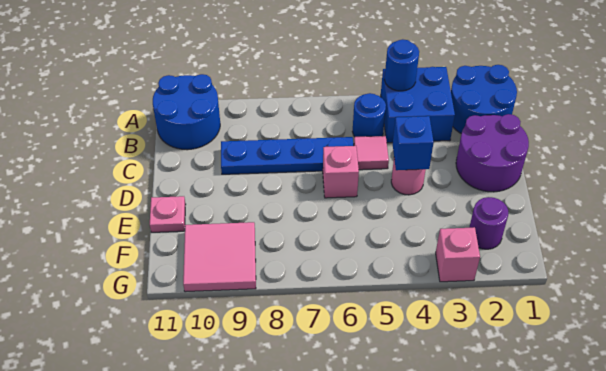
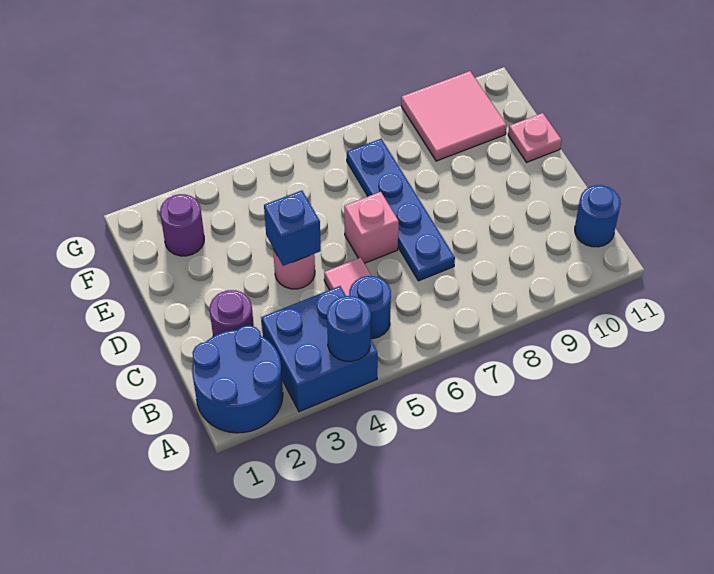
blue 2x2 round brick [153,74,220,150] -> blue 1x1 round brick [575,185,621,247]
purple 2x2 round brick [456,114,529,192] -> purple 1x1 round brick [210,290,254,336]
blue 1x4 plate [221,137,354,174] -> blue 1x4 plate turned to [347,139,455,281]
pink 1x1 brick [436,227,480,282] -> none

